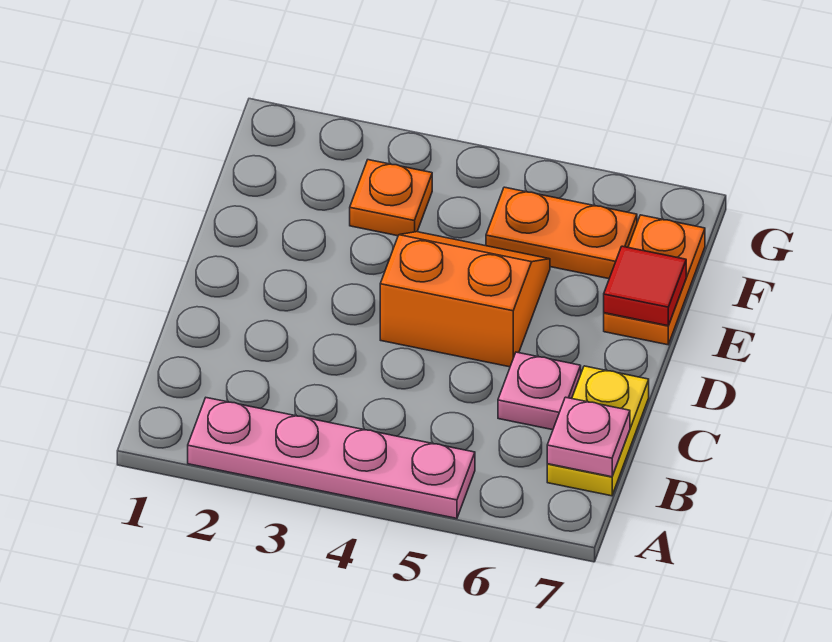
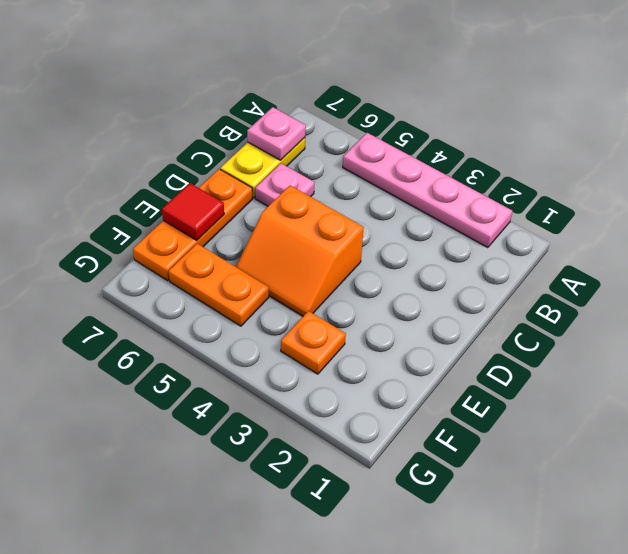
orange 1x2 plate [604,215,705,345] -> orange 1x3 plate [133,169,252,281]

